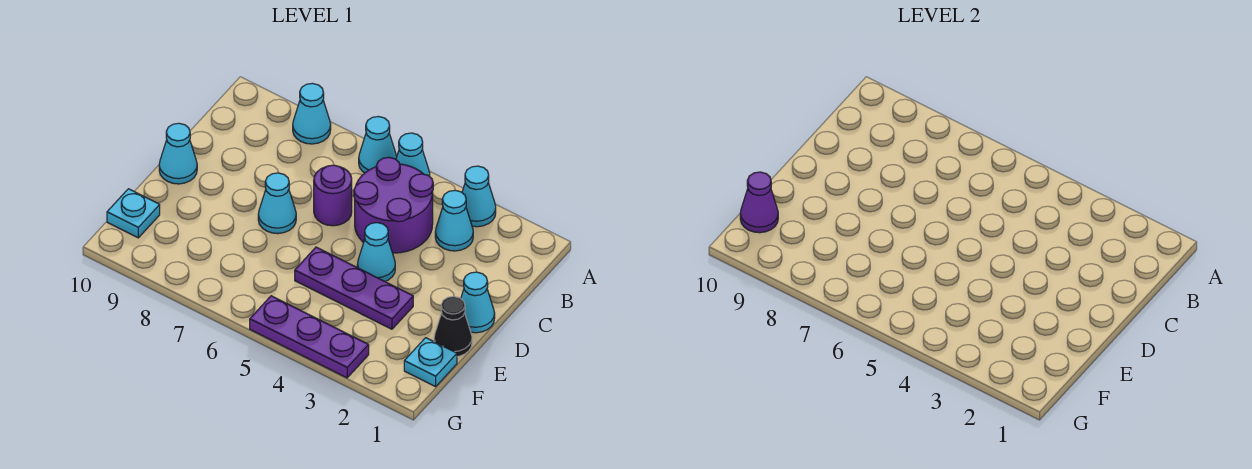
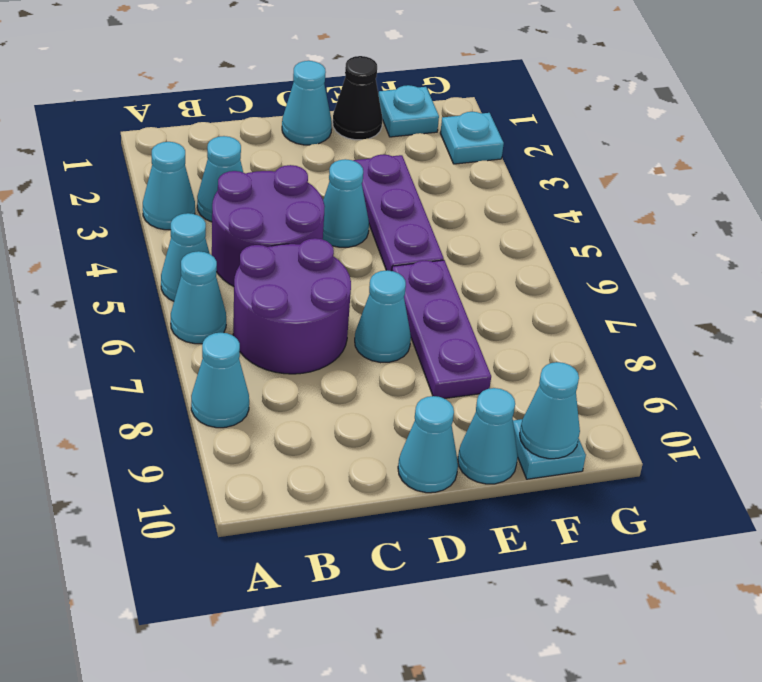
purple 1x1 round brick [314,165,352,226] -> purple 2x2 round brick [233,238,351,374]
none -> cyan 1x1 cone [458,388,518,484]
purple 1x1 cone [740,172,778,233] -> cyan 1x1 cone [520,362,580,459]
none -> cyan 1x1 plate [440,112,504,164]
purple 1x3 plate [250,296,369,378] -> purple 1x3 plate moved to [392,260,491,399]

